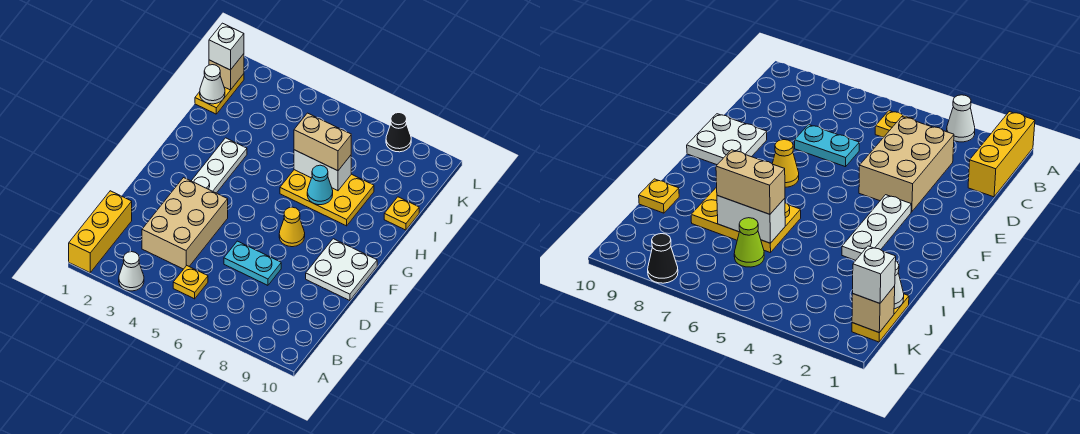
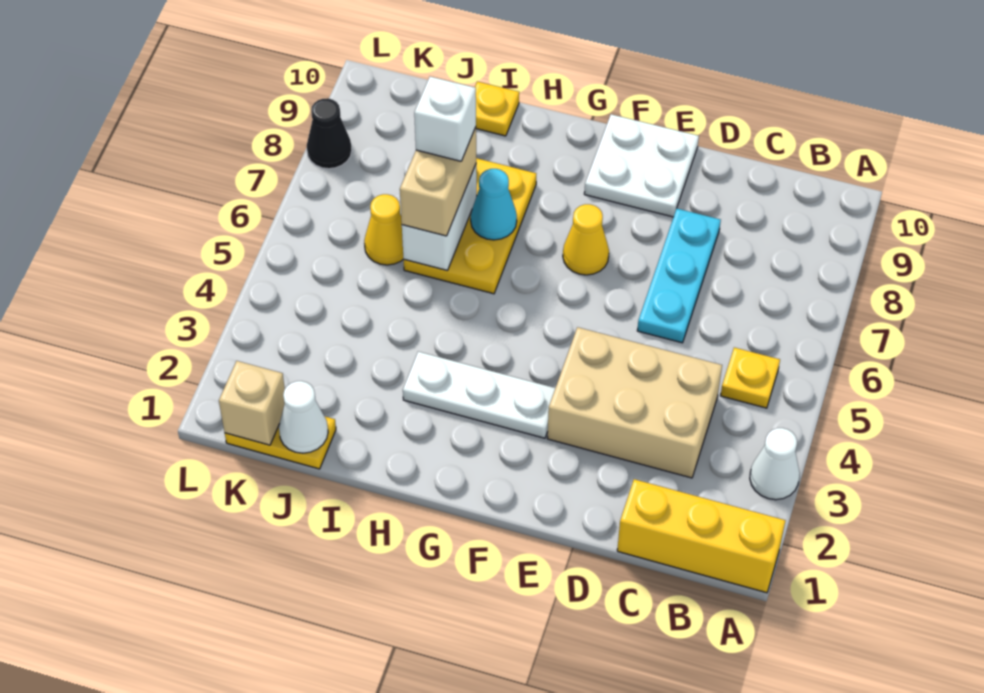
cyan 1x2 plate [224,241,281,285] -> cyan 1x3 plate [637,209,721,343]
lime 1x1 cone [734,218,764,267] -> yellow 1x1 cone [364,194,403,265]
white 1x1 brick [209,23,244,70] -> white 1x1 brick moved to [414,77,476,161]

